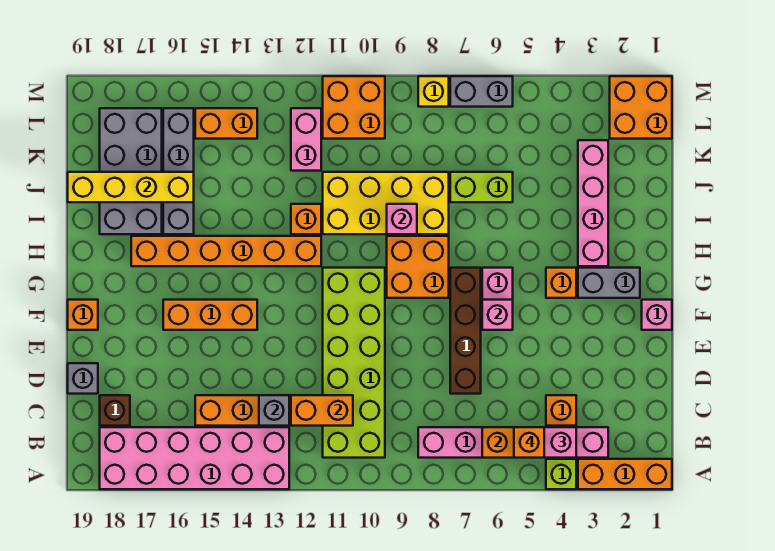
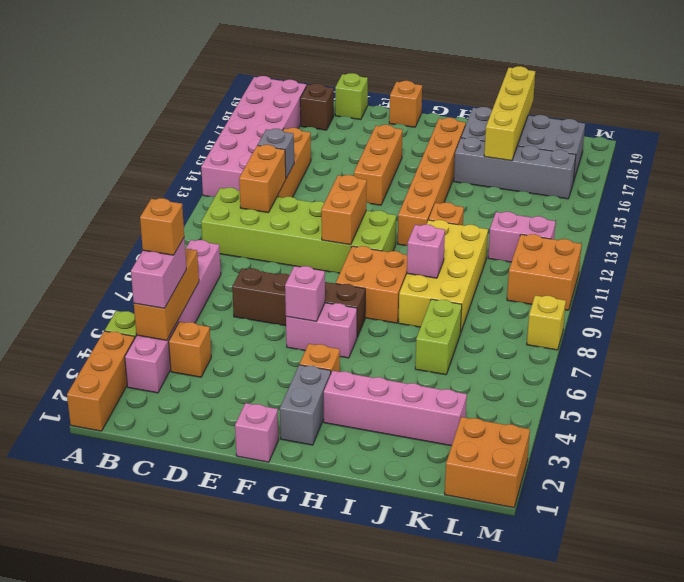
grey 1x1 brick [68,363,98,394] -> lime 1x1 brick [335,73,368,120]
orange 1x2 brick [195,108,257,139] -> orange 1x2 brick moved to [321,175,367,245]
grey 1x2 brick [450,76,513,107] -> none

